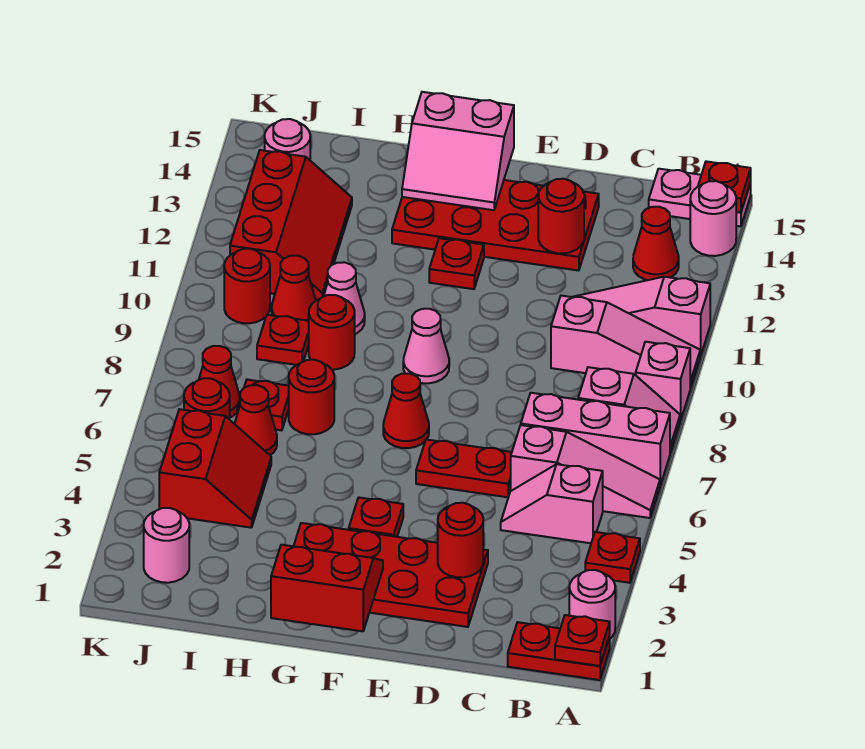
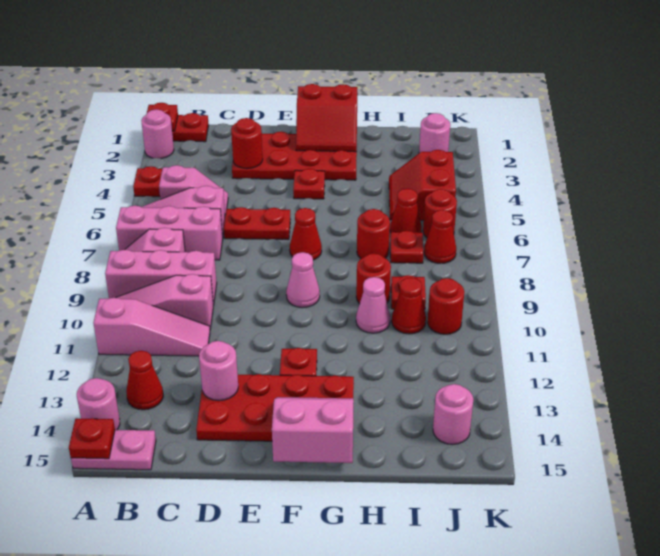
pink 1x1 brick [636,342,690,421] -> pink 1x3 brick [105,250,217,306]
red 1x1 round brick [538,179,584,253] -> pink 1x1 round brick [199,341,238,401]
red 2x3 slope [230,150,352,300] -> none

